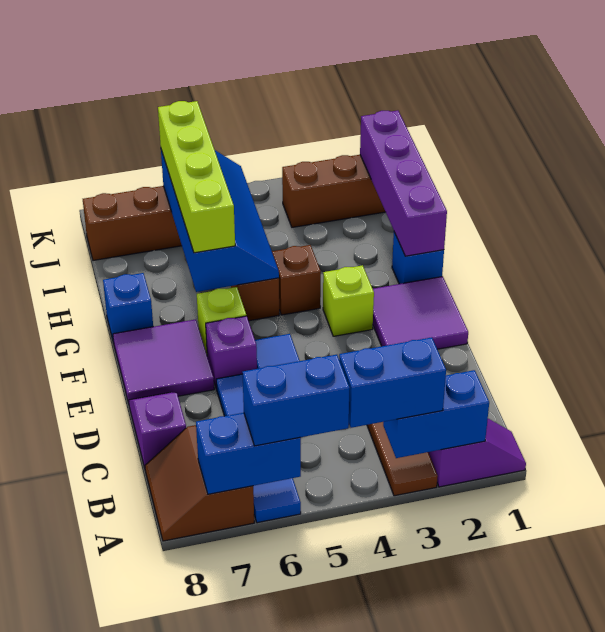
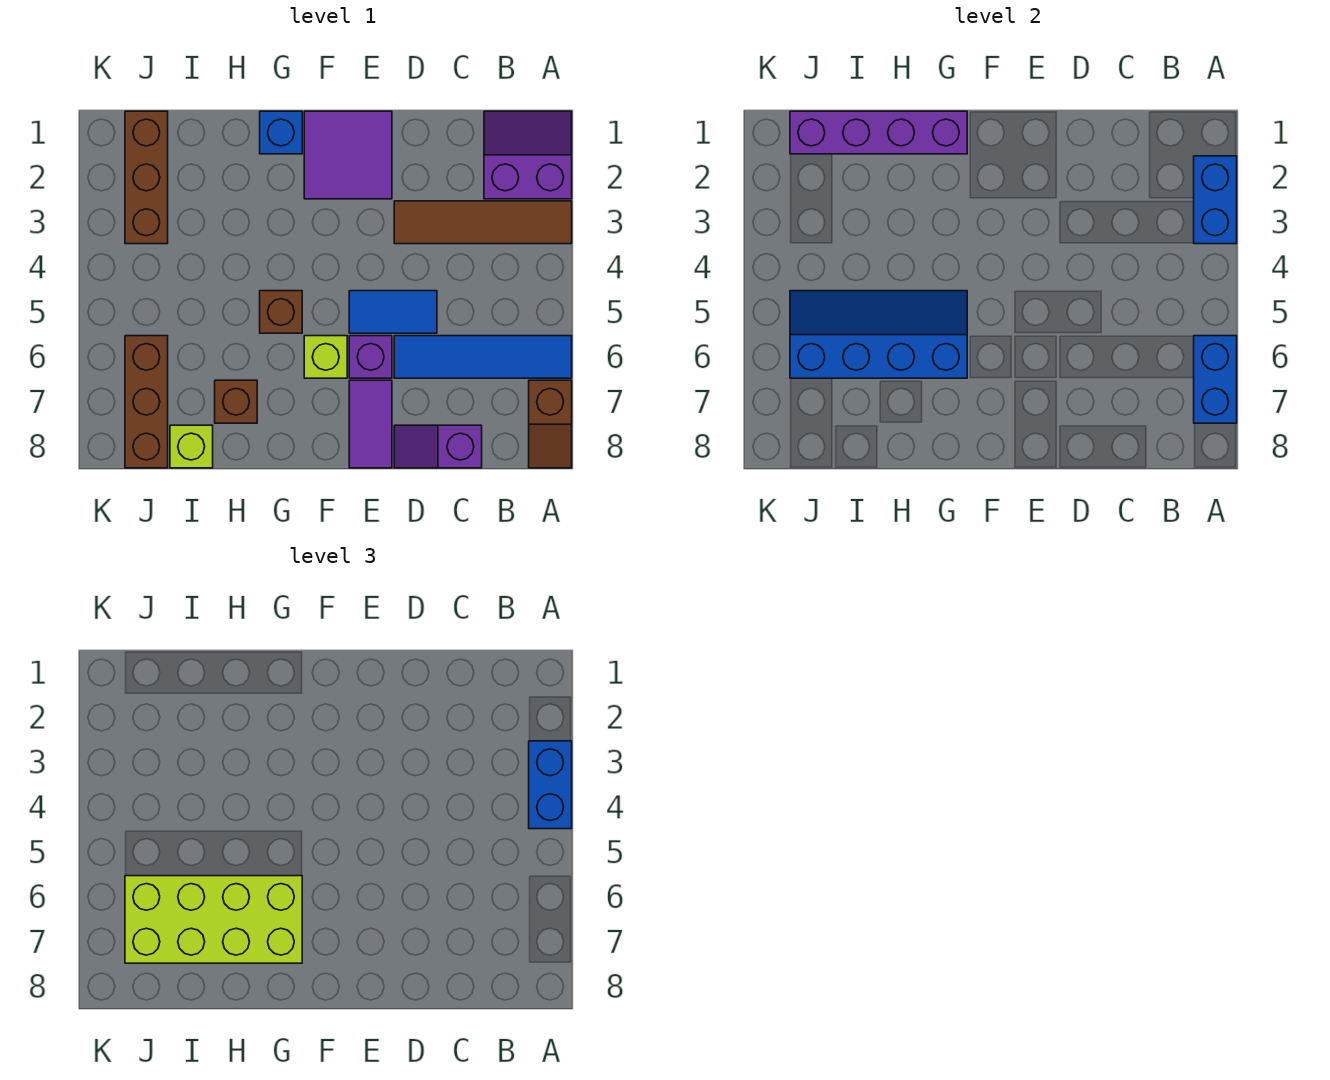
purple 1x2 slope [428,419,526,487] -> purple 2x2 slope [484,111,572,199]
blue 1x2 brick [242,355,350,446] -> none
brown 2x2 slope [145,425,254,541] -> brown 1x2 slope [529,380,572,468]
purple 2x2 tile [113,319,214,403] -> purple 1x2 tile [349,380,392,468]
lime 1x1 brick [323,265,374,336] -> lime 1x1 brick moved to [170,425,213,468]
brown 1x1 brick [272,245,321,315] -> brown 1x1 brick moved to [215,380,257,423]
lime 1x4 brick [158,101,235,253] -> lime 2x4 brick [125,876,302,963]
blue 1x1 brick [103,273,153,343] -> none

